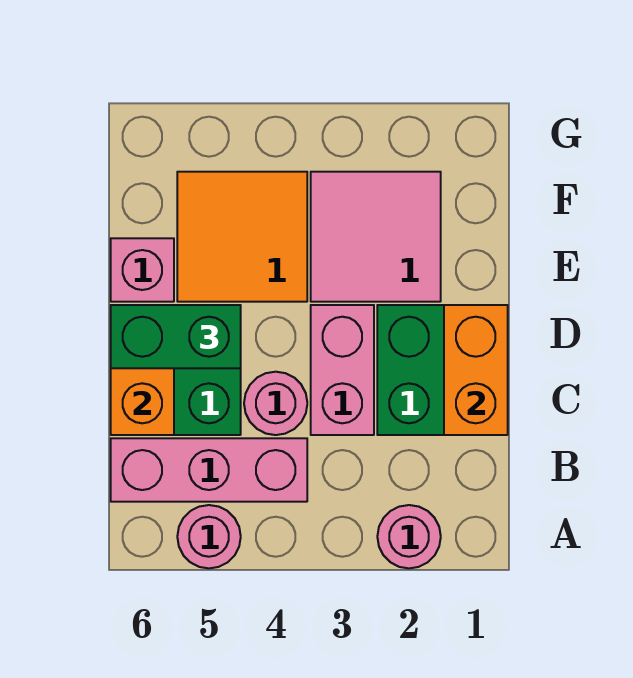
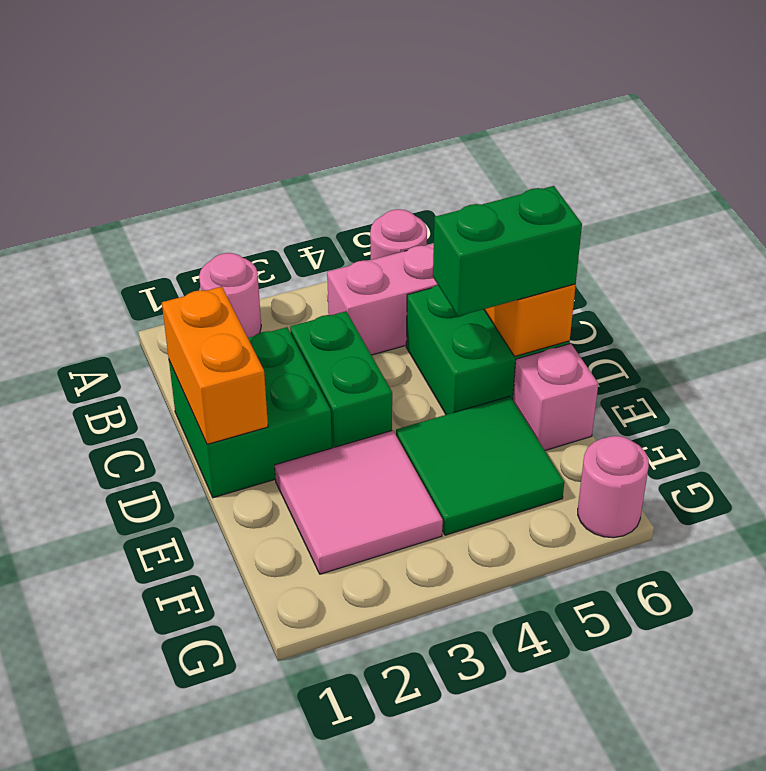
pink 1x2 brick [311,305,374,435] -> green 1x2 brick [290,311,392,448]
pink 1x1 round brick [244,372,307,435] -> pink 1x1 round brick moved to [578,436,649,538]
orange 2x2 tile [177,172,307,302] -> green 2x2 tile [396,396,564,535]

